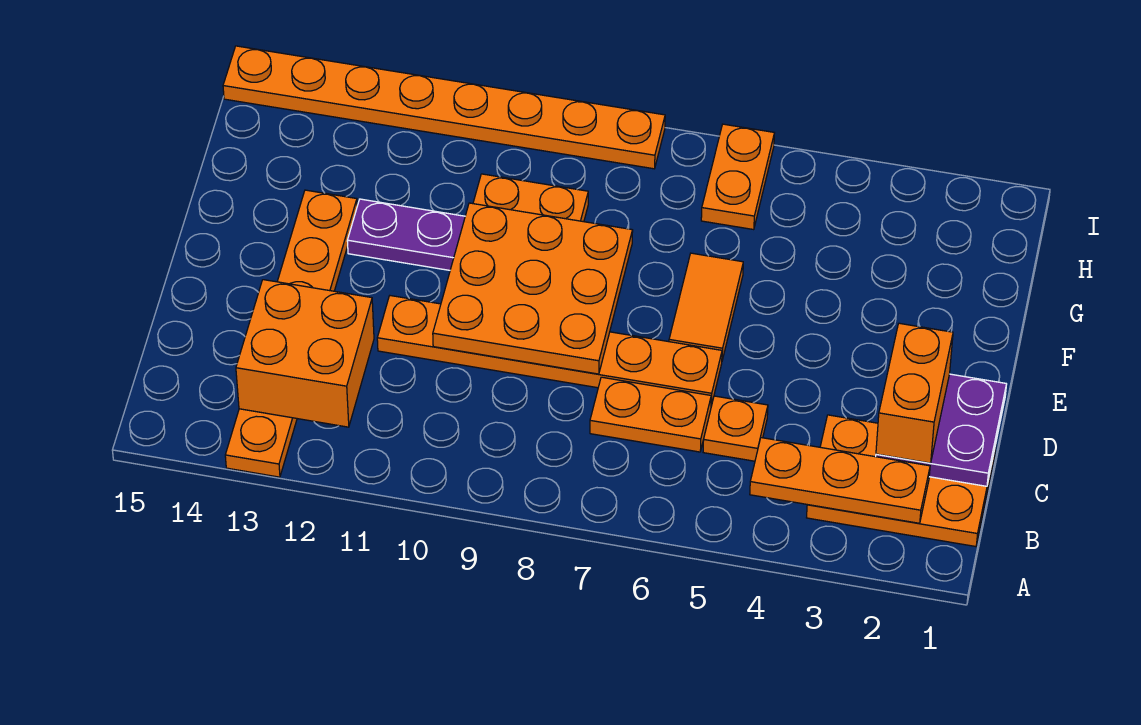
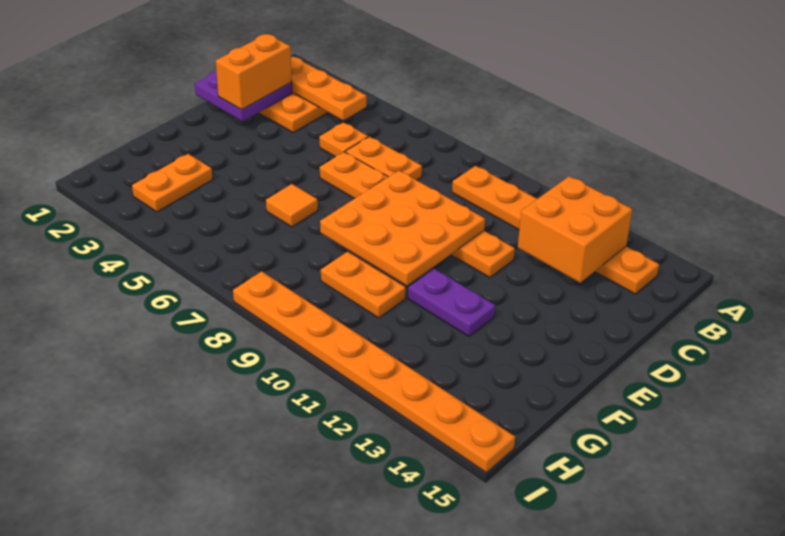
orange 1x6 plate [225,190,357,477] -> orange 1x6 plate turned to [452,166,659,294]
orange 1x2 tile [669,253,743,360] -> orange 1x1 tile [266,184,318,227]
orange 1x2 plate [701,124,774,230] -> orange 1x2 plate moved to [132,154,213,212]

